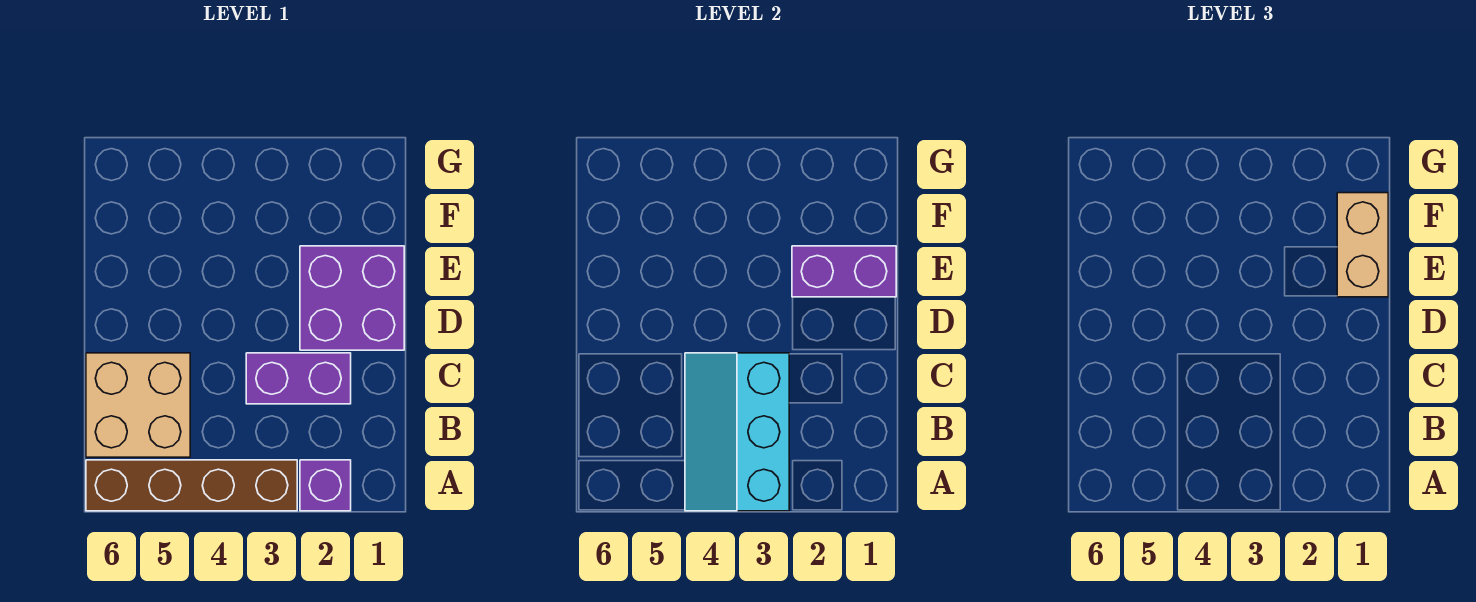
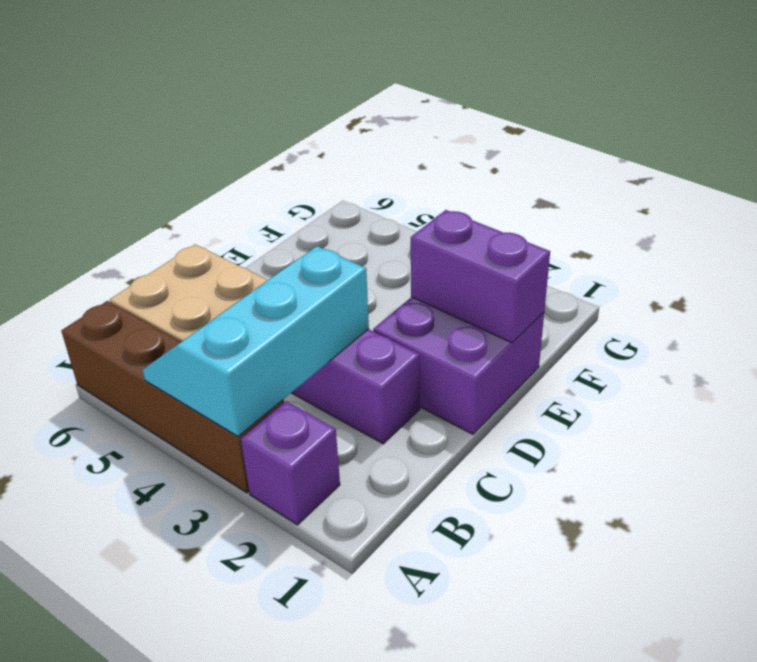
tan 1x2 brick [1337,193,1388,297] -> none

